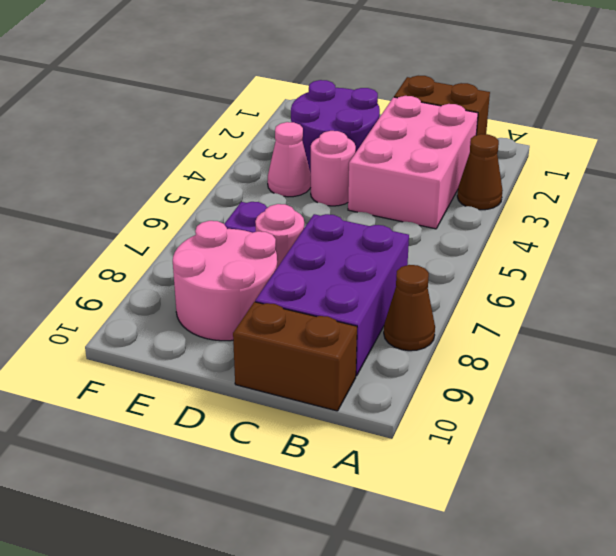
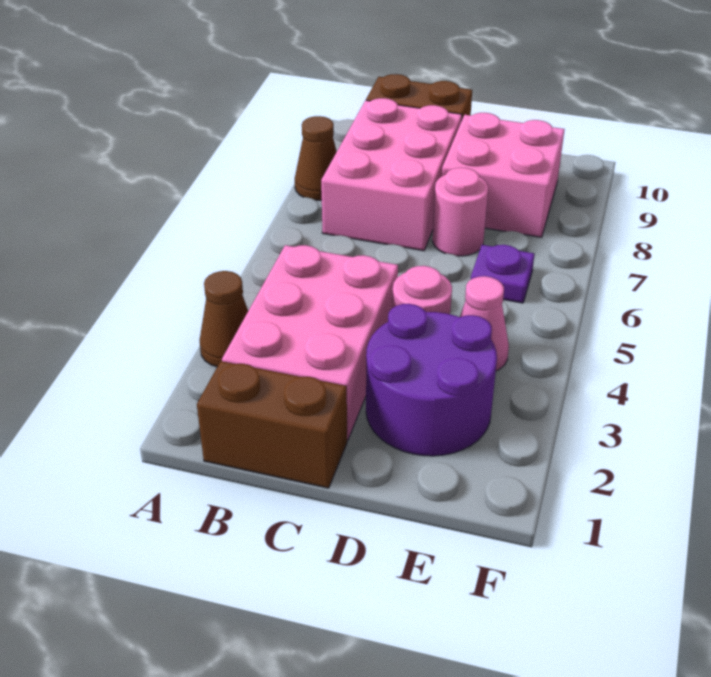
purple 2x3 brick [255,214,409,376] -> pink 2x3 brick [321,98,462,251]
pink 2x2 round brick [173,221,277,341] -> pink 2x2 brick [442,113,564,237]

